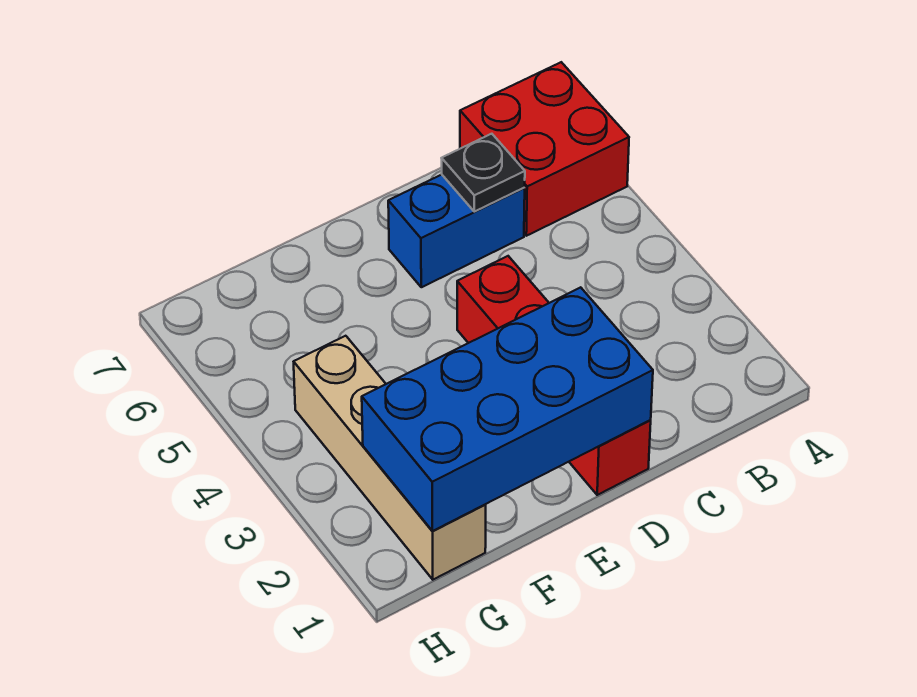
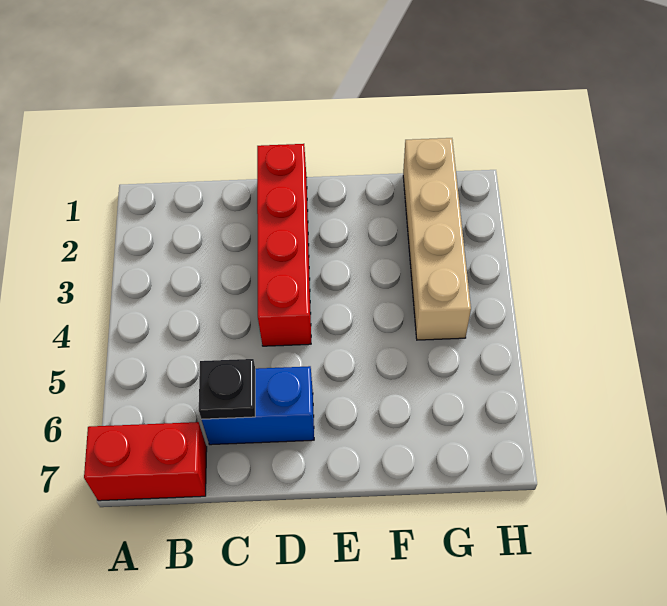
red 2x2 brick [460,62,629,236] -> red 1x2 brick [84,422,207,501]
blue 2x4 brick [362,287,653,531] -> none

